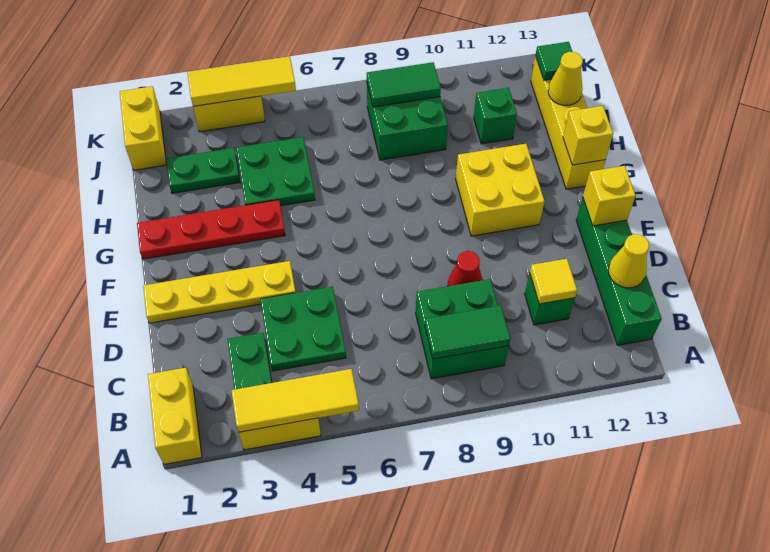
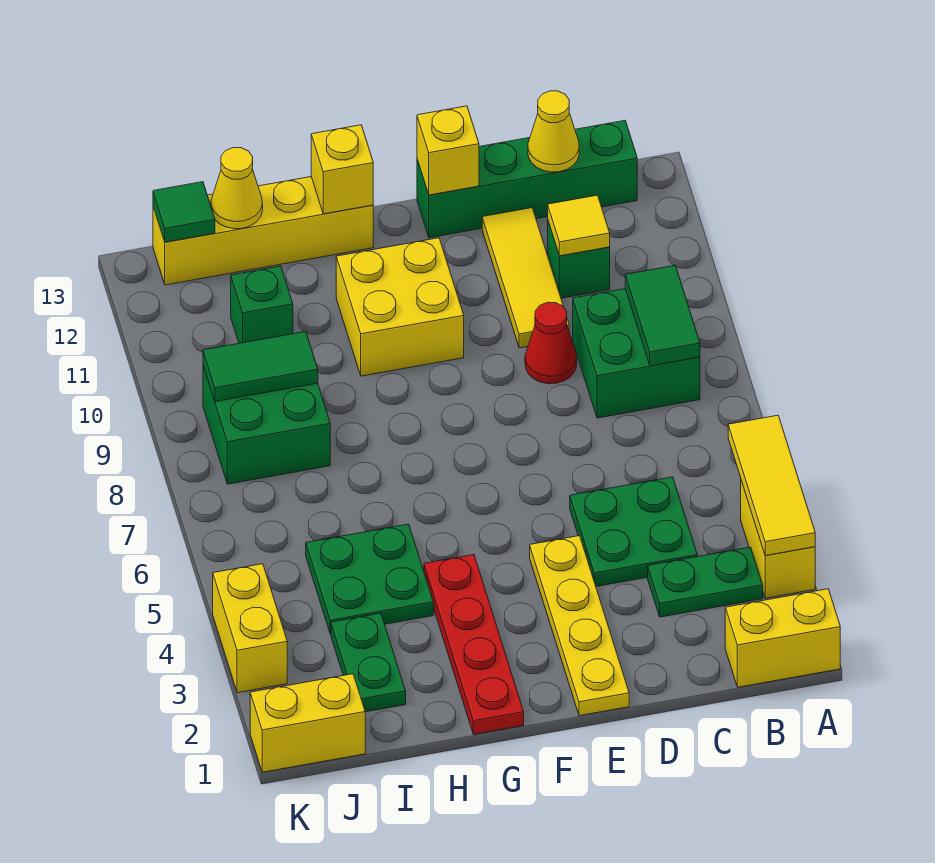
green 1x2 tile [367,62,441,107] -> green 1x2 tile turned to [203,332,318,402]
yellow 1x3 tile [187,56,296,106] -> yellow 1x3 tile moved to [482,208,569,348]

